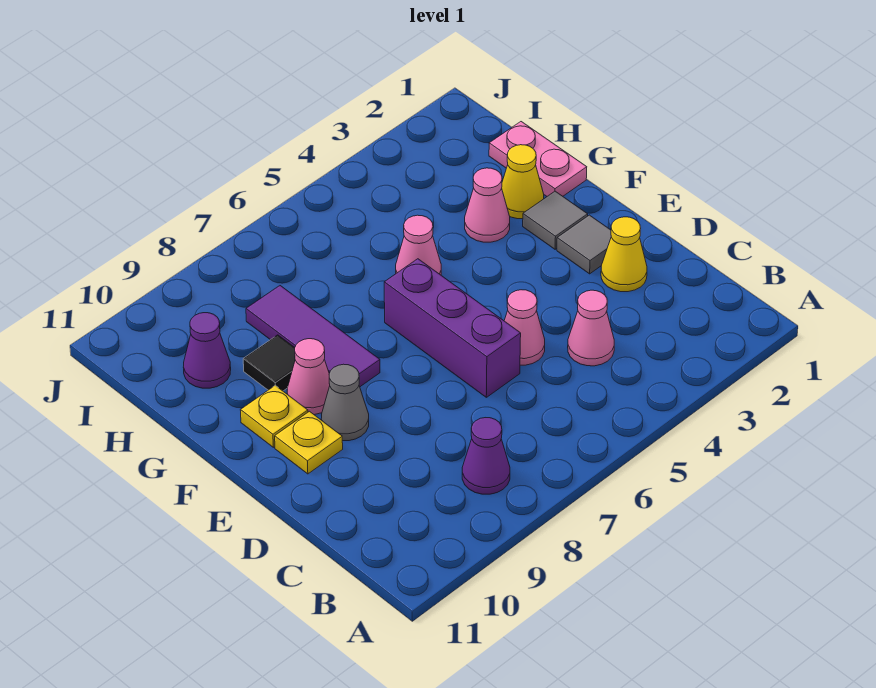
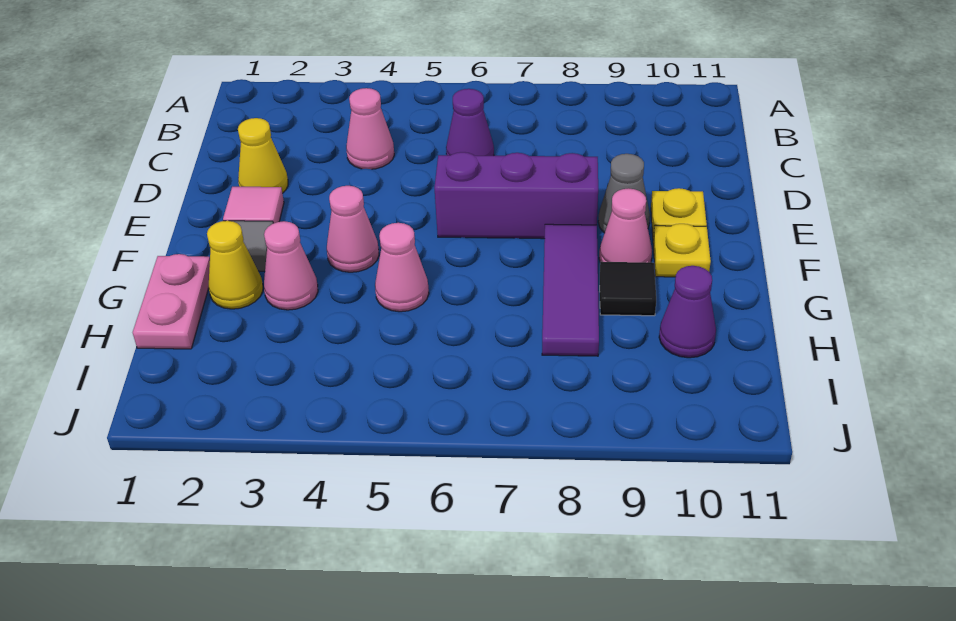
purple 1x1 cone [462,418,510,494] -> purple 1x1 cone moved to [446,89,494,156]
pink 1x1 cone [504,290,545,365] -> pink 1x1 cone moved to [327,186,379,272]
purple 1x3 brick [384,259,521,397] -> purple 1x3 brick turned to [434,152,598,239]
grey 1x1 tile [557,215,611,274] -> pink 1x1 tile [223,187,284,223]

